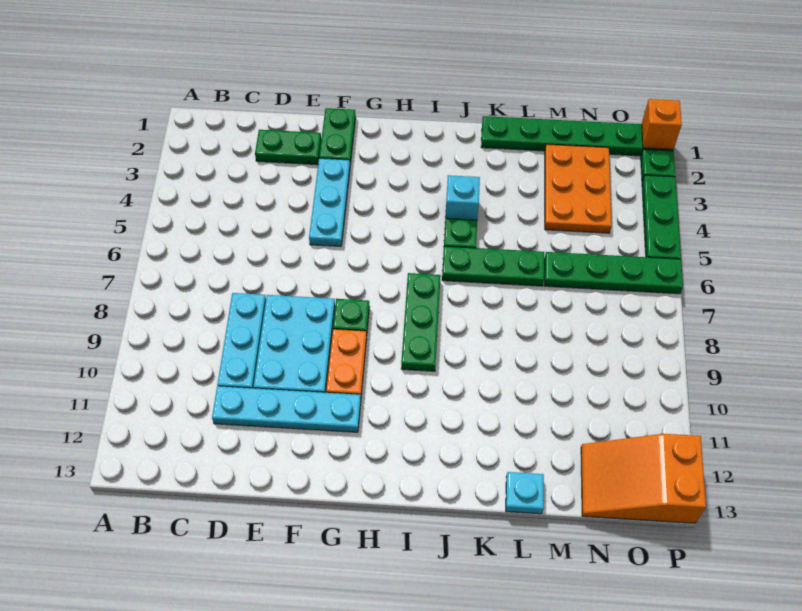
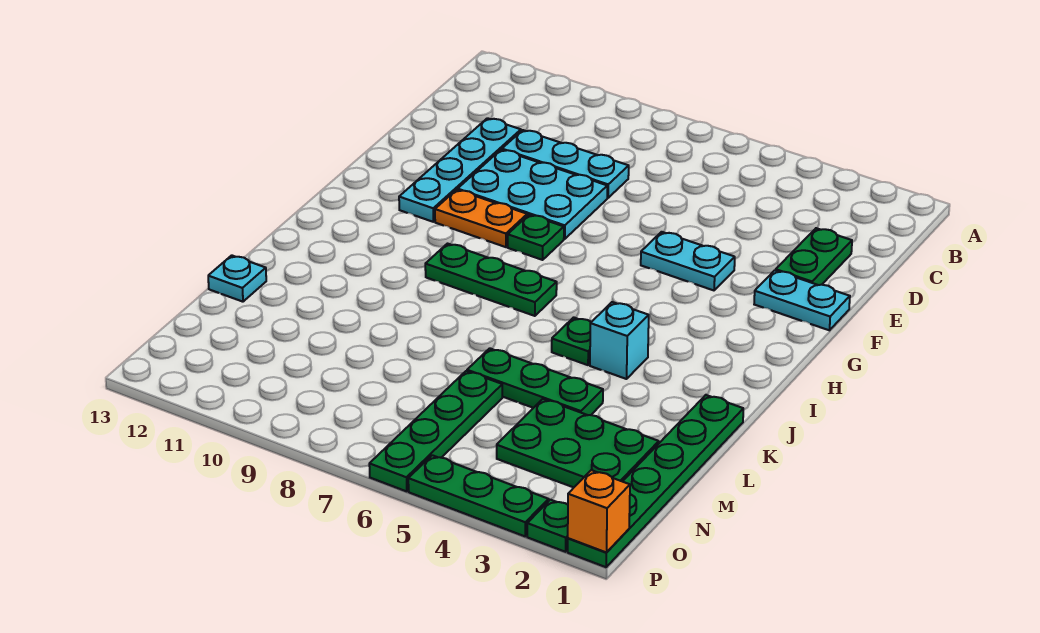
green 1x2 plate [319,108,356,164] -> cyan 1x2 plate [754,270,850,330]
cyan 1x3 plate [309,158,350,246] -> cyan 1x2 plate [641,232,735,290]
green 1x3 plate [442,246,544,286] -> green 1x3 plate turned to [467,348,603,415]
orange 2x3 plate [545,144,612,233] -> green 2x3 plate [497,399,659,487]
orange 2x3 slope [581,434,706,523] -> none

